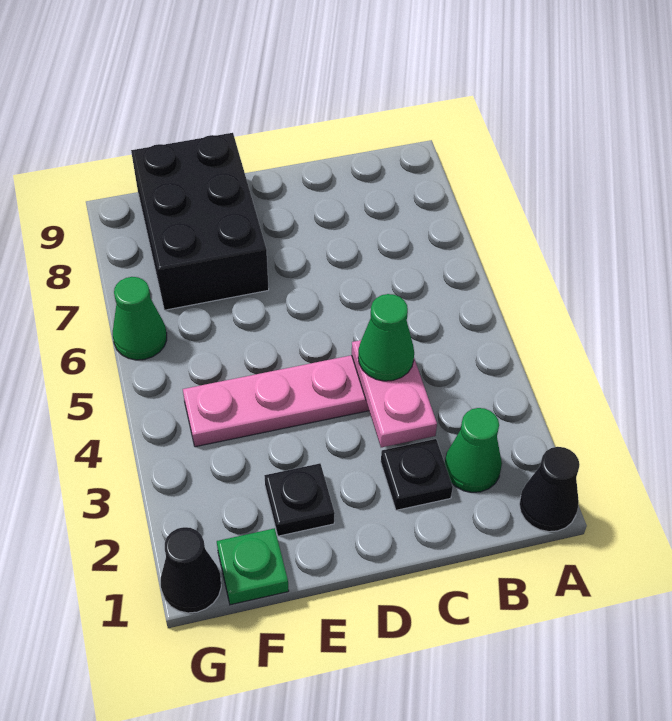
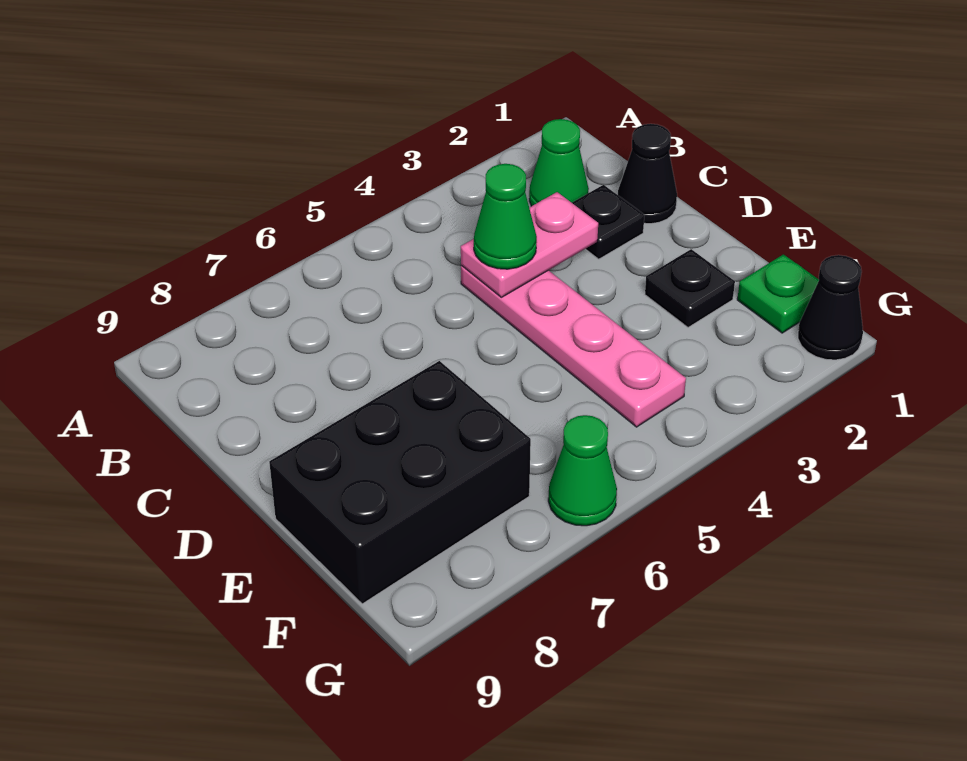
black 1x1 cone [519,447,580,532] -> black 1x1 cone moved to [618,124,677,224]

